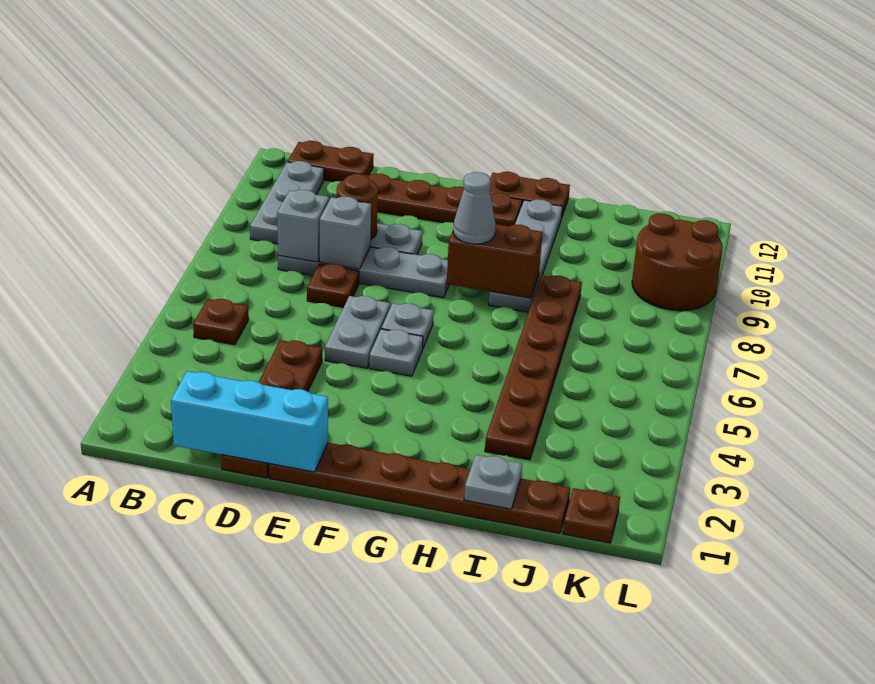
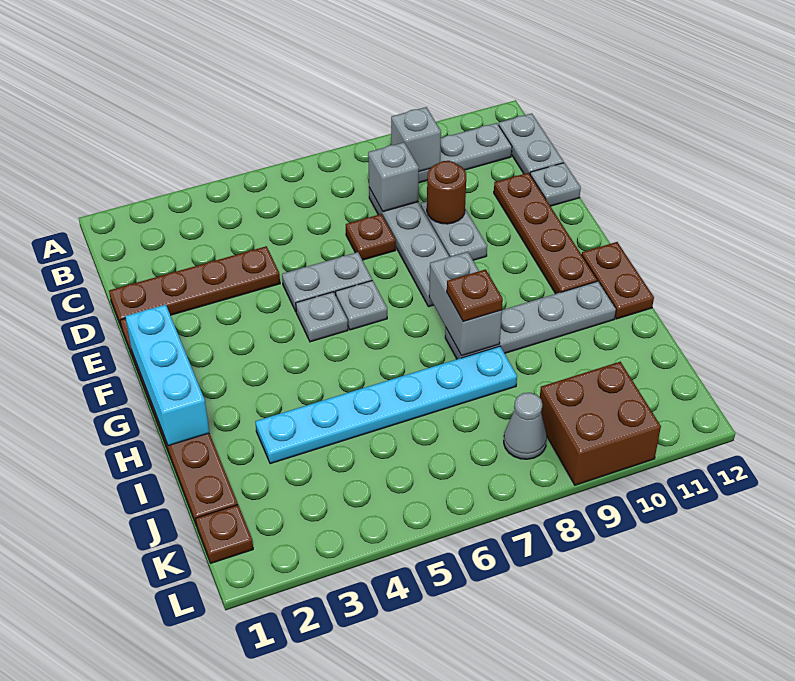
brown 1x1 plate [193,299,249,345] -> brown 1x1 plate moved to [447,269,503,322]
brown 1x2 plate [288,141,374,182] -> grey 1x2 plate [499,114,564,174]
cyan 1x3 brick [171,371,328,472] -> cyan 1x3 brick moved to [125,305,209,446]
grey 1x1 brick [320,197,371,269] -> grey 1x1 brick moved to [391,107,441,171]
brown 1x2 brick [447,224,543,298] -> grey 1x2 brick [429,252,502,356]
grey 1x1 cone [453,172,496,244] -> grey 1x1 cone moved to [504,393,547,459]
grey 1x1 plate [464,455,522,509] -> grey 1x1 plate moved to [530,163,581,206]
brown 1x6 plate [485,276,582,460] -> cyan 1x6 plate [255,346,517,464]
brown 2x2 round brick [632,213,723,311] -> brown 2x2 brick [540,362,661,485]

